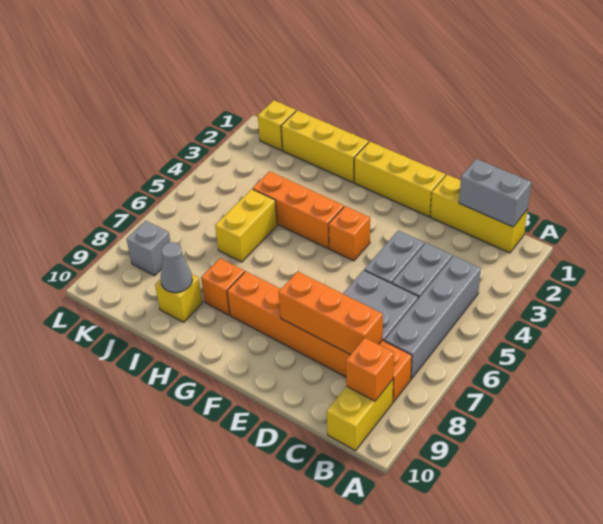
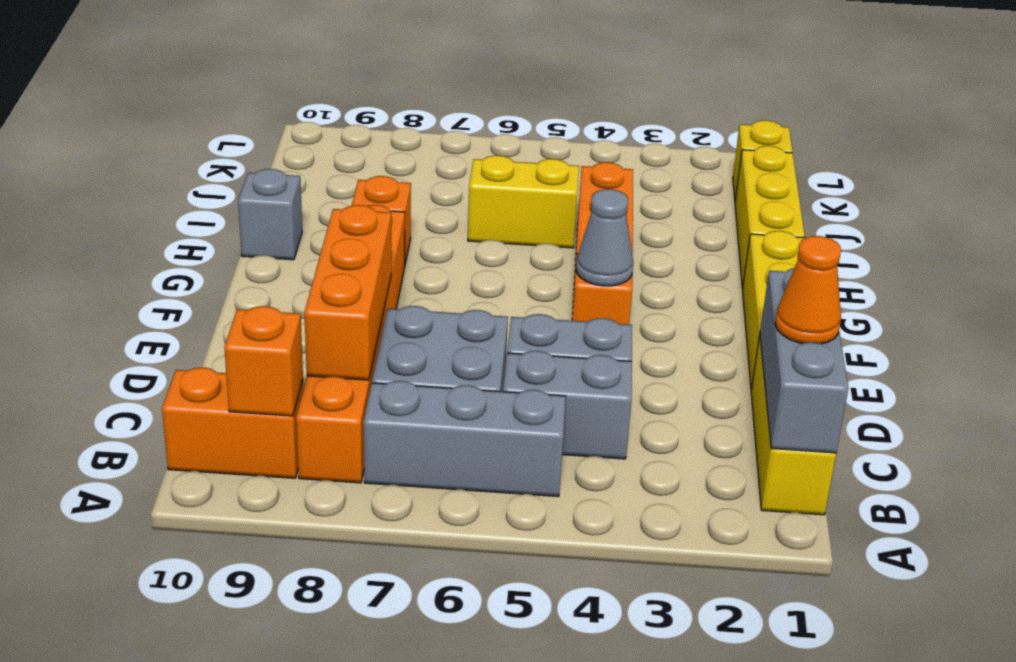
grey 1x2 brick [459,159,531,227] -> grey 1x3 brick [760,268,848,453]
grey 1x4 brick [385,256,481,379] -> grey 1x3 brick [364,381,566,497]
yellow 1x2 brick [327,380,393,451] -> orange 1x2 brick [162,367,304,478]
none -> orange 1x1 cone [775,236,841,344]
yellow 1x1 brick [155,274,203,322] -> none
grey 1x1 cone [161,242,192,293] -> grey 1x1 cone moved to [576,189,633,286]
grey 1x1 brick [127,221,171,276] -> grey 1x1 brick moved to [238,169,302,260]

